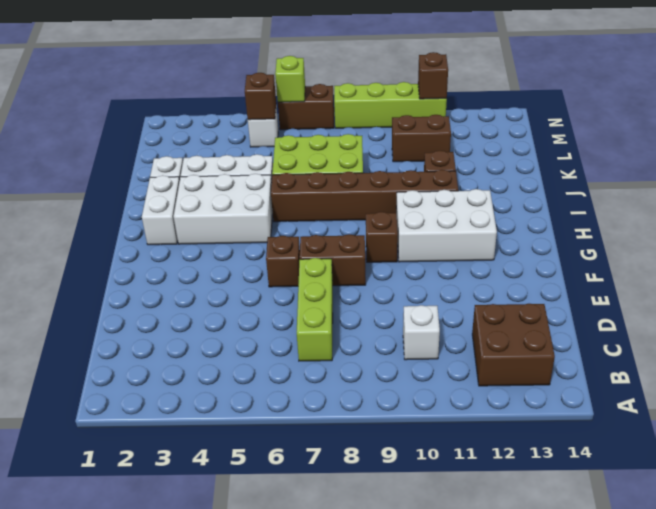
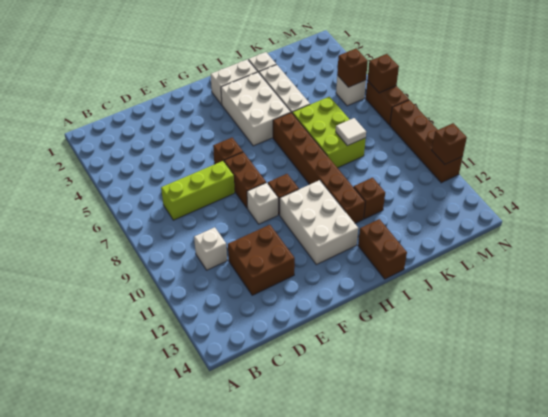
brown 2x2 brick [472,304,555,386] -> brown 2x2 brick moved to [228,225,295,295]
none -> white 1x1 brick [247,183,278,224]
none -> white 1x1 tile [336,118,366,146]
brown 1x2 brick [392,115,451,162] -> brown 1x2 brick moved to [358,219,407,279]
lime 1x1 brick [275,56,305,102] -> brown 1x1 brick [367,54,399,93]
lime 1x4 brick [334,82,447,128] -> brown 1x4 brick [390,100,463,183]

